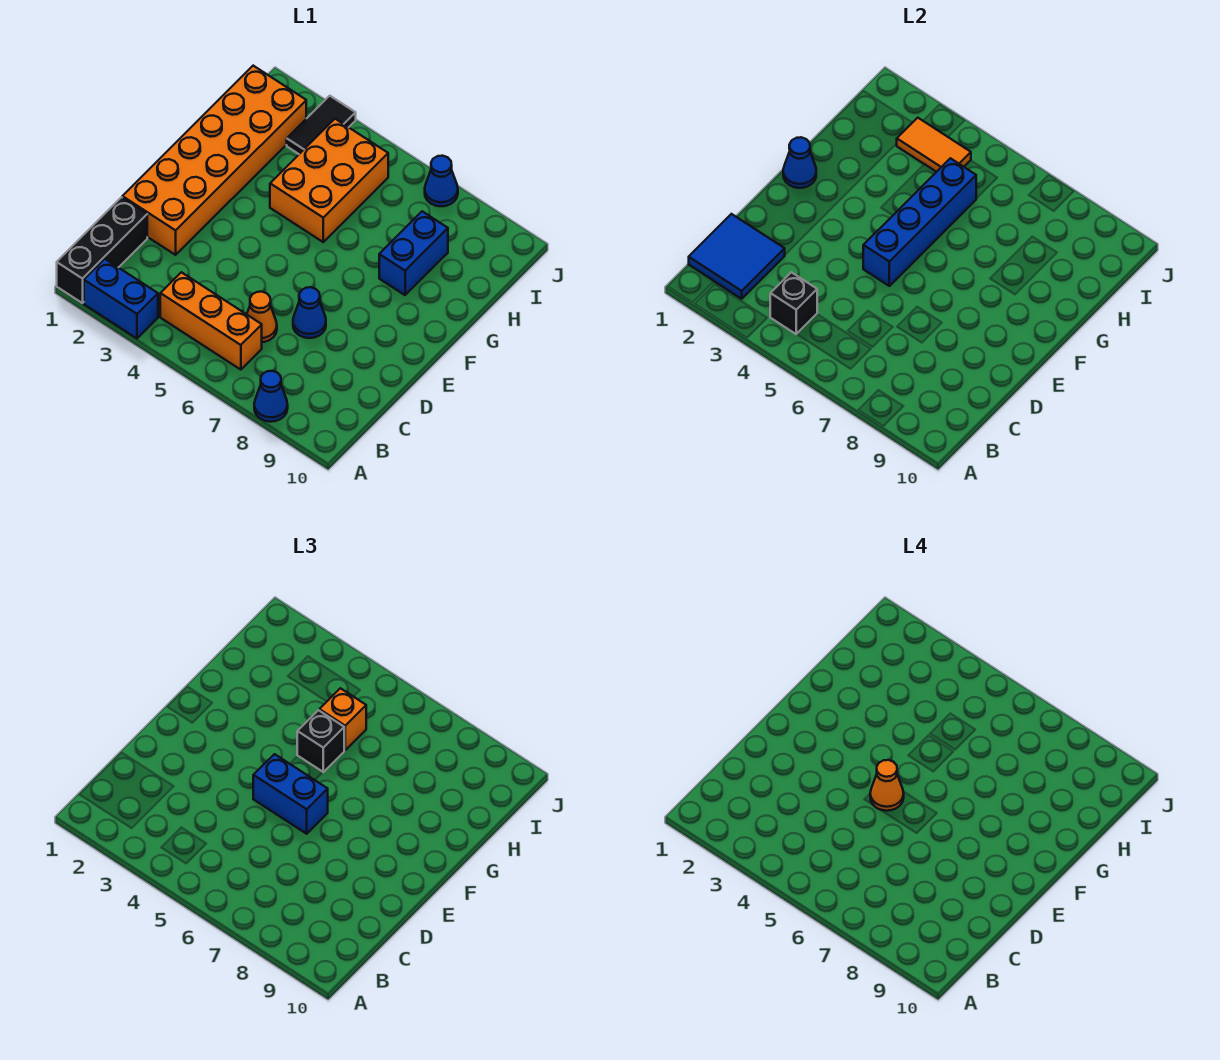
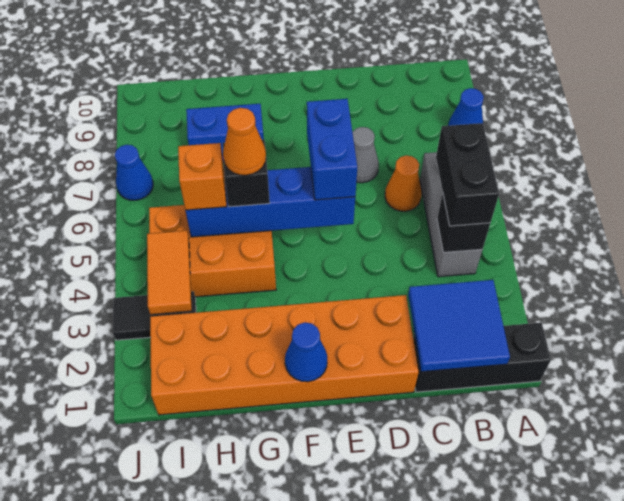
blue 1x2 brick [84,259,158,338] -> none
orange 1x3 brick [160,272,262,370] -> grey 1x3 brick [420,152,482,277]
none -> black 1x2 brick [436,123,499,226]
blue 1x1 cone [293,287,326,338] -> grey 1x1 cone [352,127,379,183]
orange 1x1 cone [870,760,904,811] -> orange 1x1 cone moved to [223,108,266,175]

